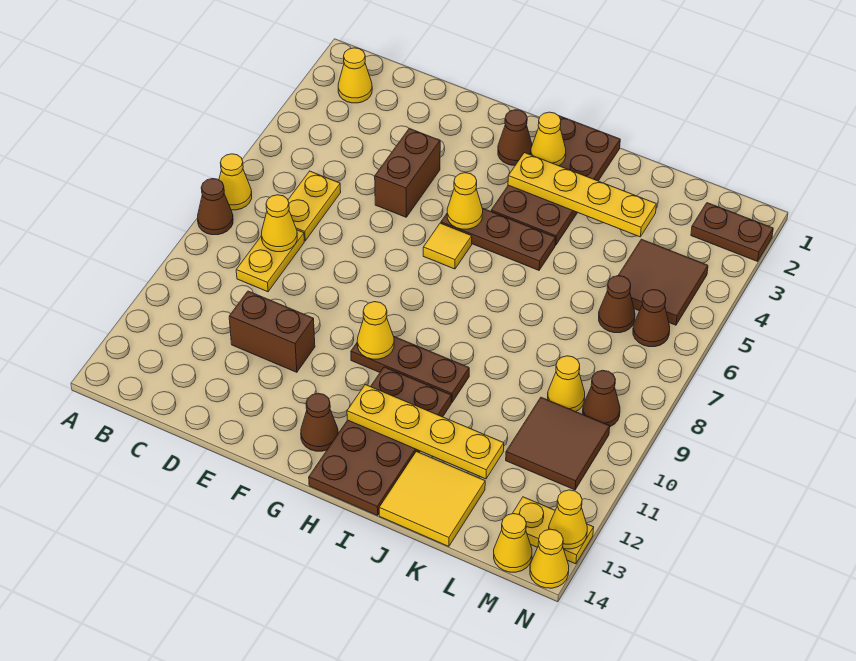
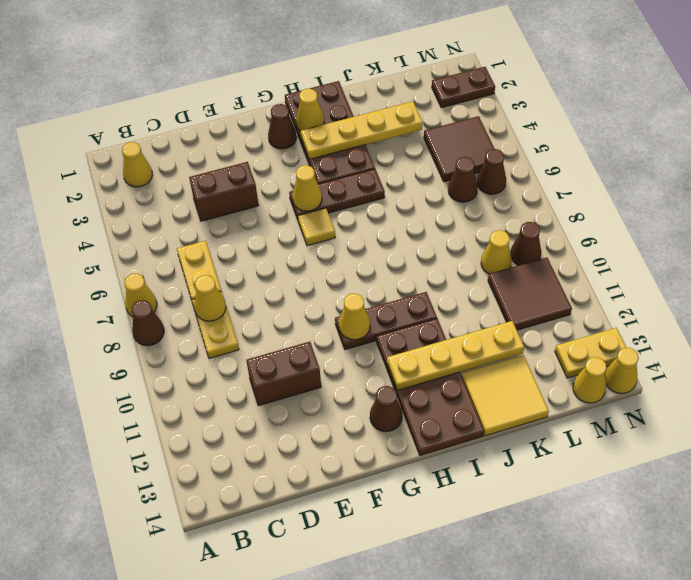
brown 1x2 brick [375,128,440,217] -> brown 1x2 brick turned to [189,162,259,221]
yellow 1x1 cone [549,490,587,549] -> none

